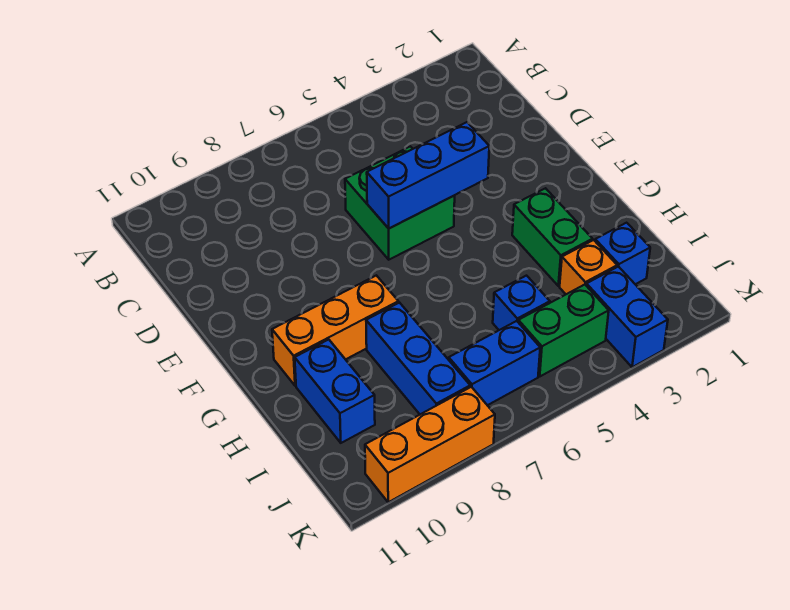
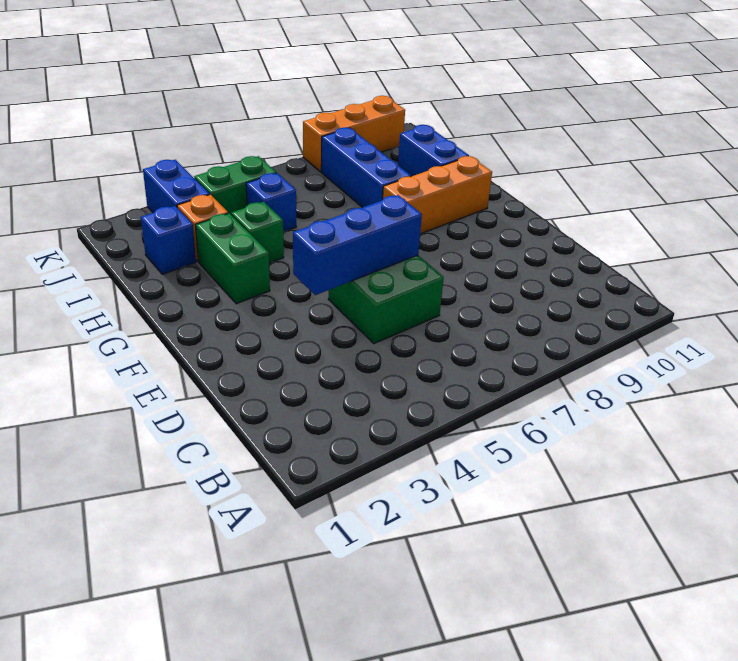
none -> green 1x1 brick [231,202,284,263]
blue 1x2 brick [449,321,540,405] -> none

